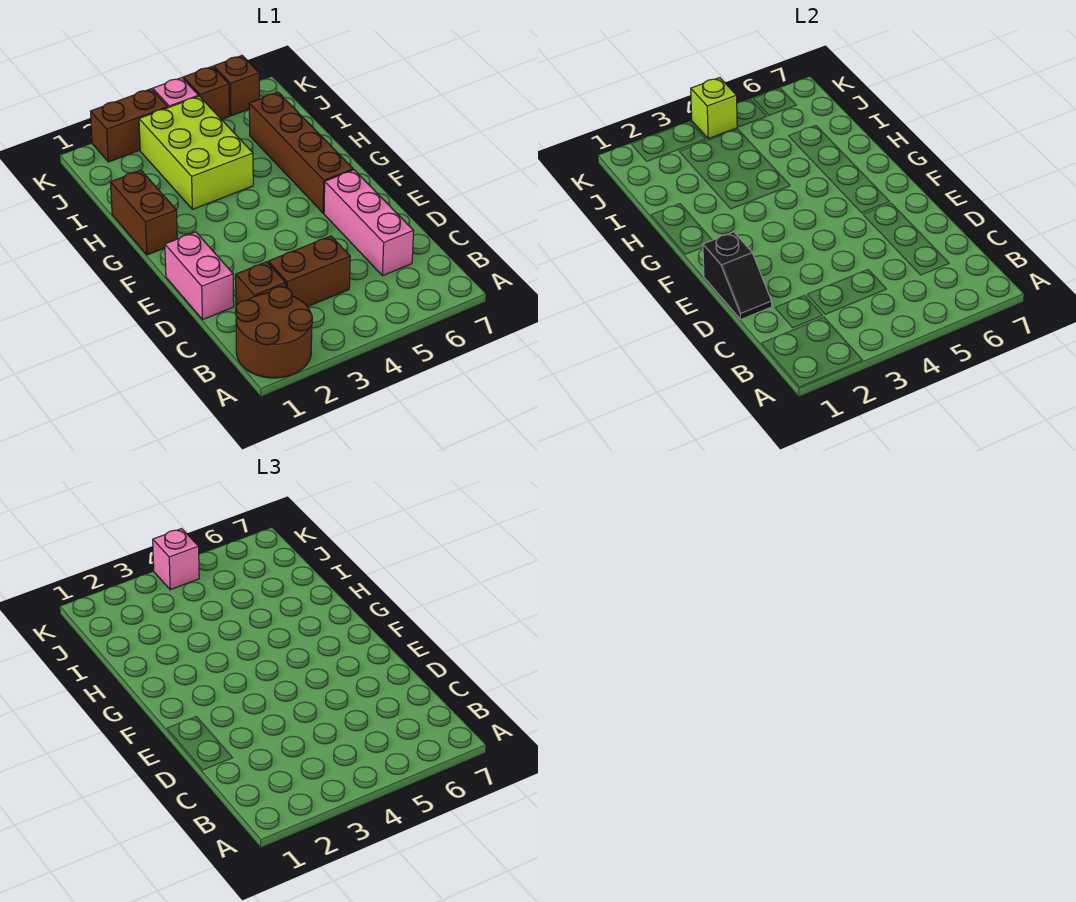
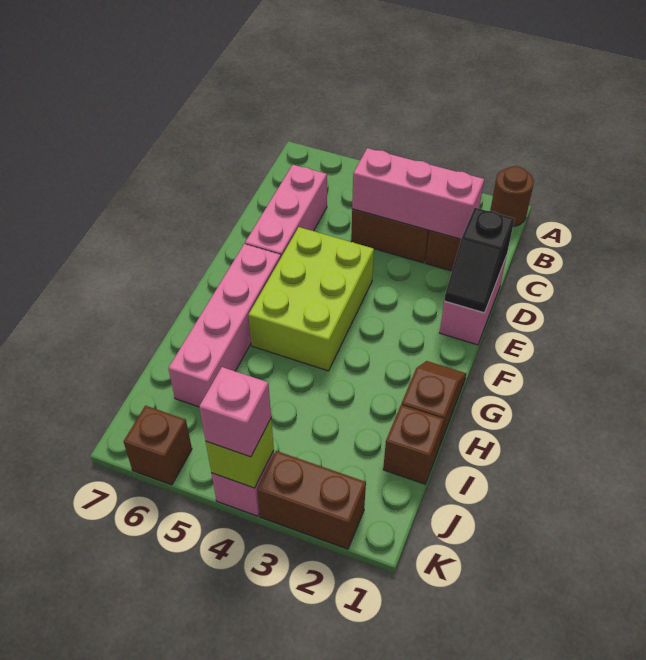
brown 2x2 round brick [236,287,312,378] -> brown 1x1 round brick [490,166,534,226]
none -> pink 1x3 brick [352,148,484,239]
black 1x2 slope [703,232,772,320] -> black 1x2 slope turned to [444,208,515,313]
brown 1x4 brick [249,92,353,213] -> pink 1x4 brick [168,244,281,407]
brown 1x2 brick [111,170,177,255] -> brown 1x2 slope [401,361,466,445]
lime 2x3 brick [139,96,253,209] -> lime 2x3 brick moved to [249,227,374,371]
brown 1x1 brick [183,67,229,120] -> brown 1x1 brick moved to [383,405,444,484]

